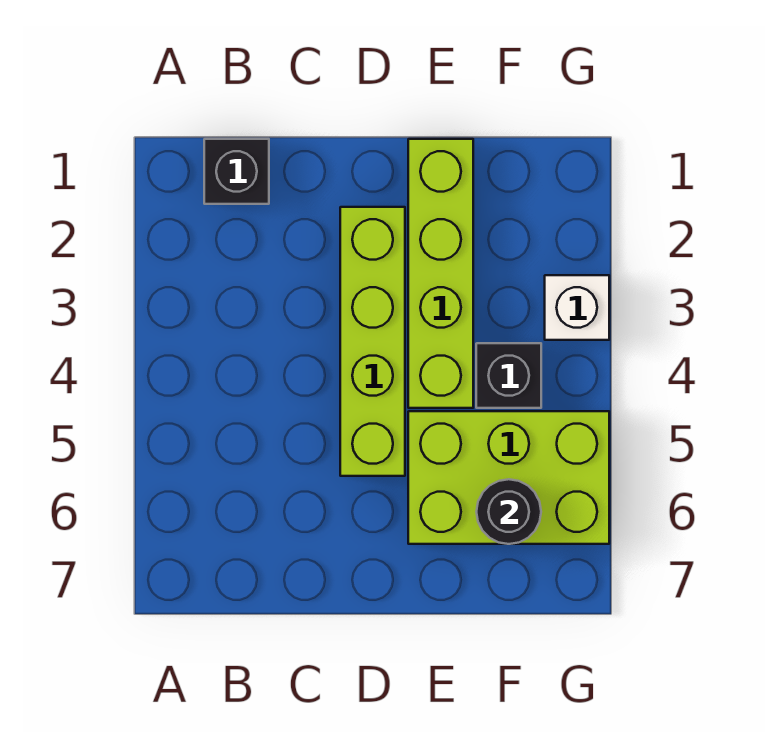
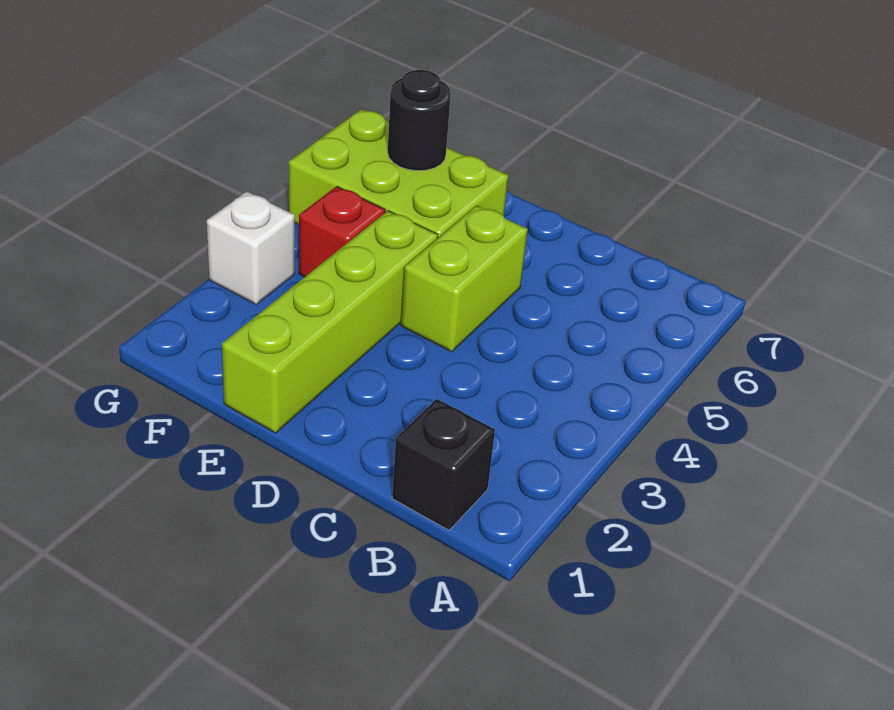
lime 1x4 brick [340,207,405,476] -> lime 1x2 brick [401,205,528,352]
black 1x1 brick [476,343,541,408] -> red 1x1 brick [299,186,385,277]

